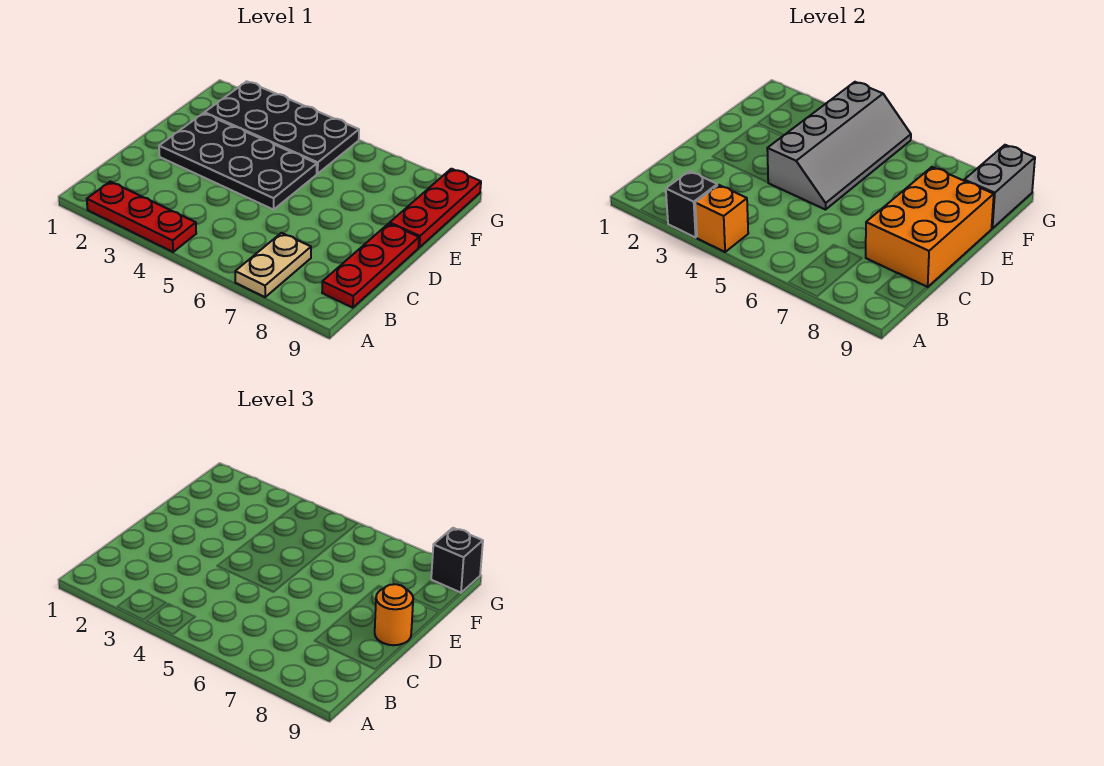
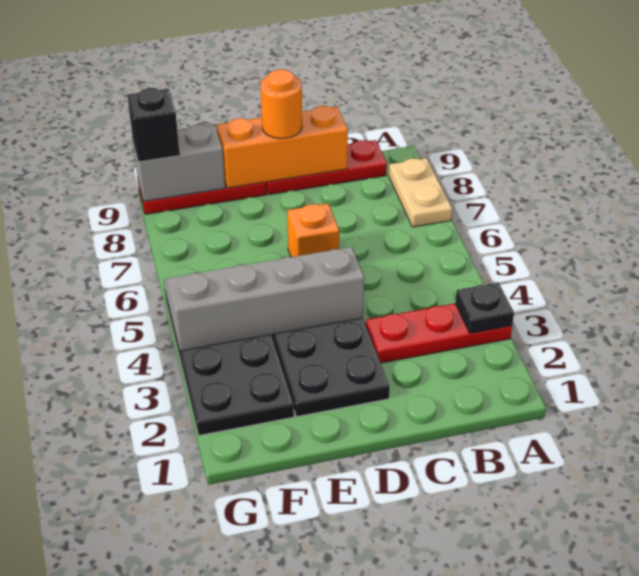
red 1x3 plate [87,182,196,252] -> red 1x3 plate turned to [366,304,512,363]
black 1x1 brick [666,171,717,237] -> black 1x1 plate [455,283,514,333]
orange 1x1 brick [695,185,748,252] -> orange 1x1 brick moved to [287,204,339,257]
tan 1x2 plate [235,233,311,297] -> tan 1x2 plate turned to [389,158,452,227]
orange 2x3 brick [866,167,994,287] -> orange 1x3 brick [217,106,348,188]

